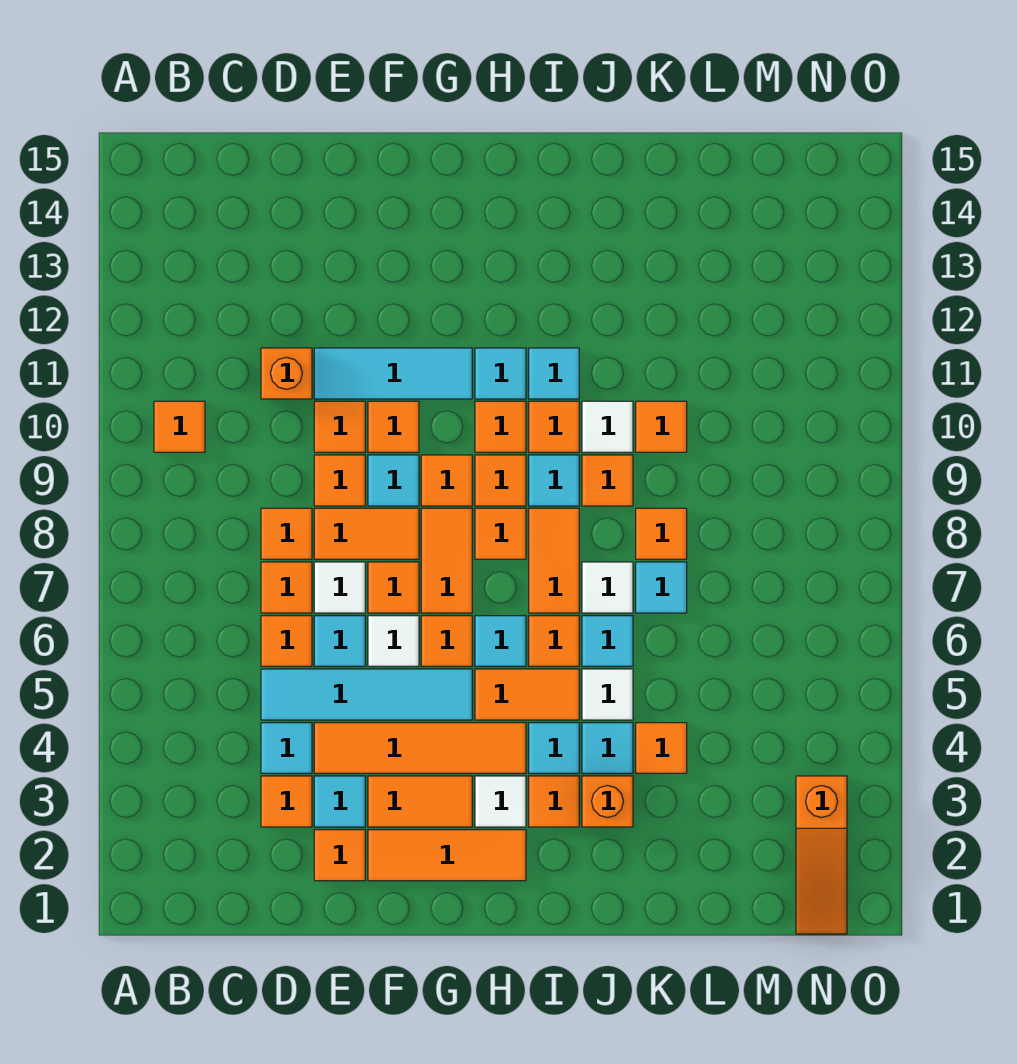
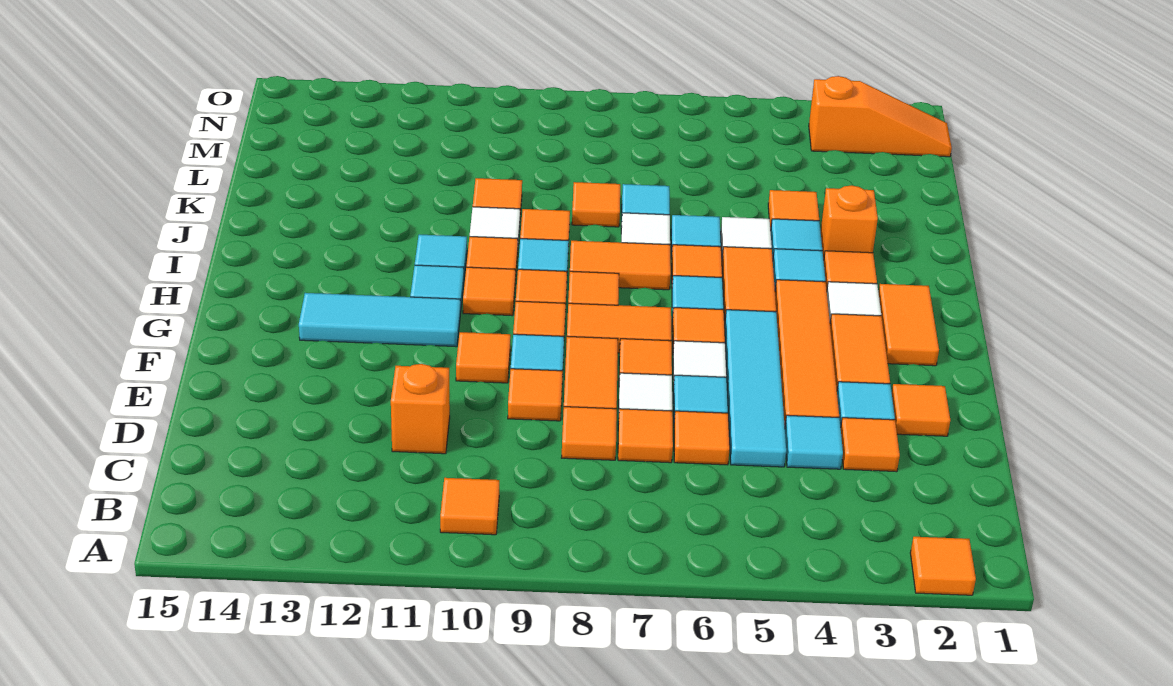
orange 1x1 tile [314,401,365,452] -> orange 1x1 tile moved to [910,537,976,595]
cyan 1x3 tile [314,348,472,399] -> cyan 1x3 tile turned to [299,293,460,347]
orange 1x3 tile [368,830,526,881] -> orange 1x2 tile [879,284,939,366]

